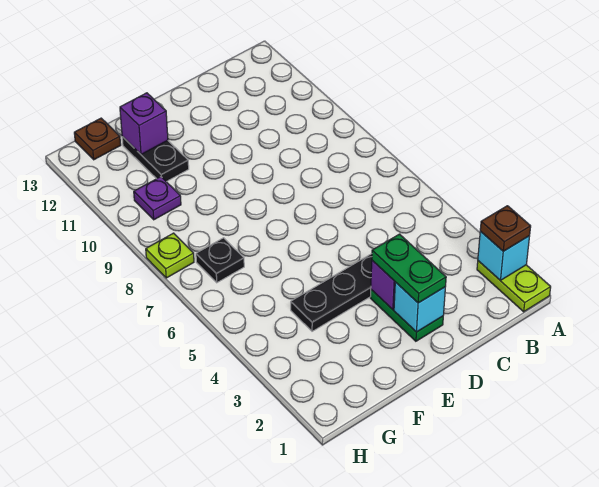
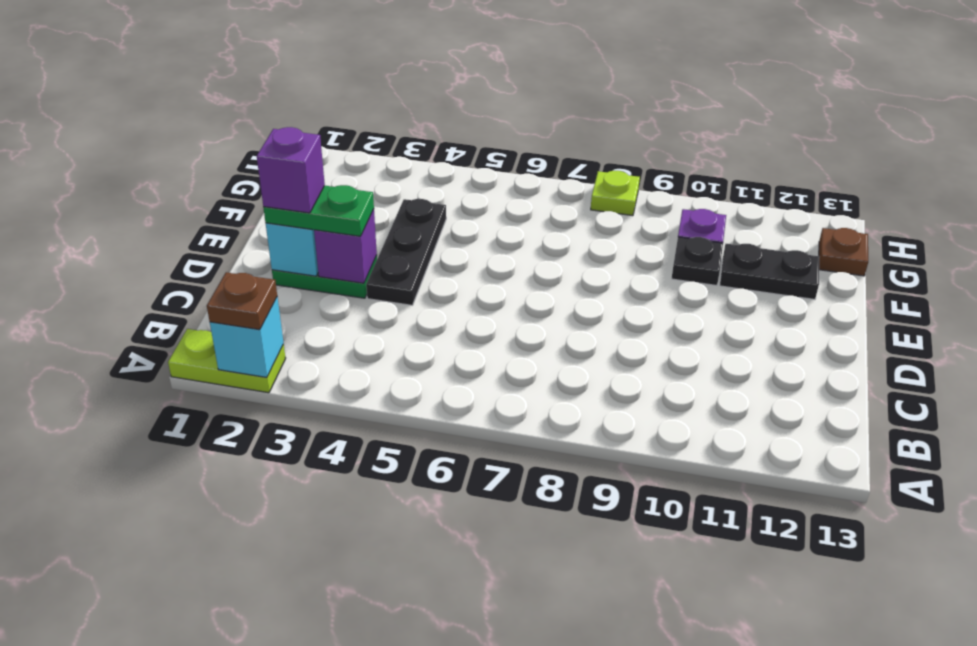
purple 1x1 brick [120,93,168,154] -> purple 1x1 brick moved to [257,127,325,213]
black 1x1 plate [196,238,244,283] -> black 1x1 plate moved to [671,237,723,286]

